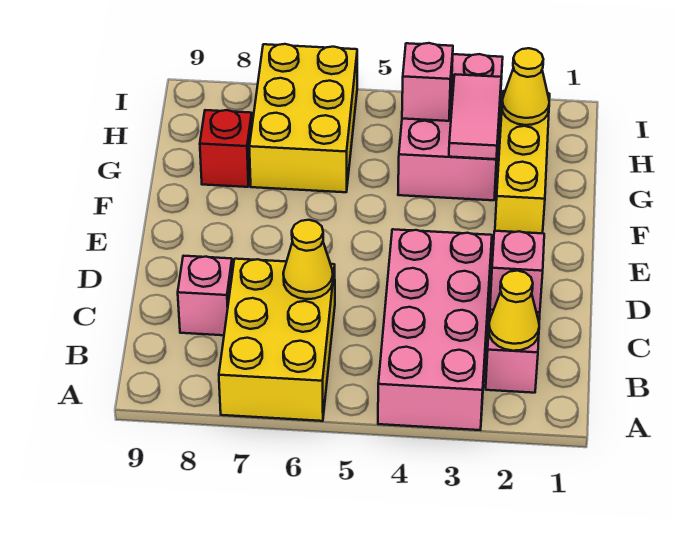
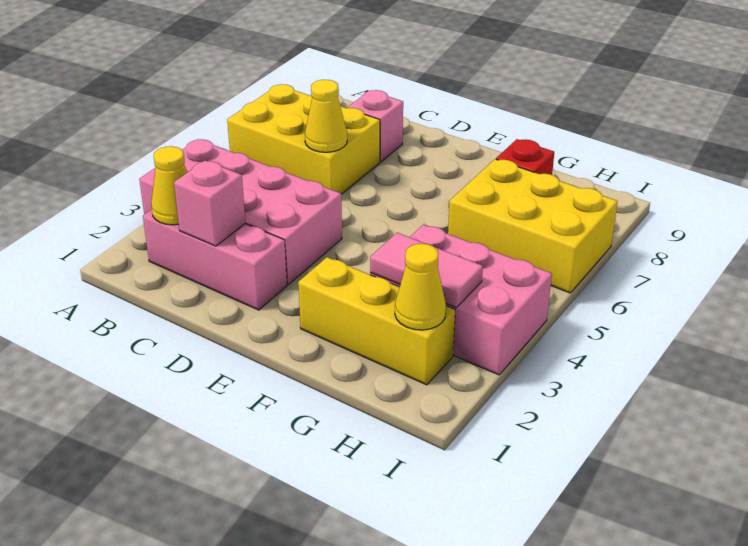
pink 1x1 brick [402,43,453,121] -> none

